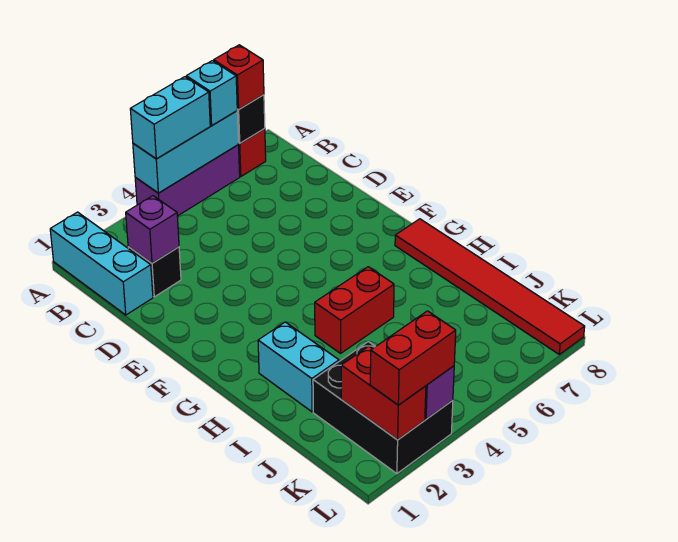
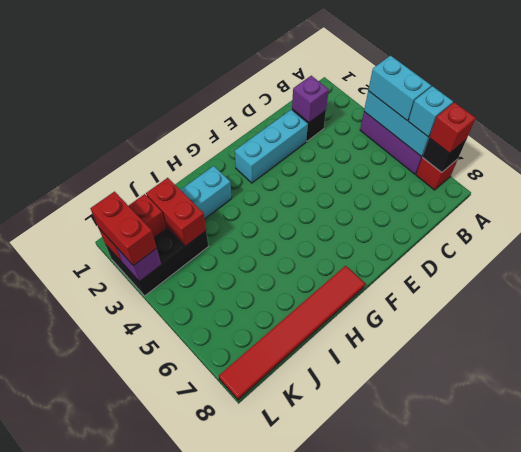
cyan 1x3 brick [50,212,153,315] -> cyan 1x3 brick moved to [235,110,308,183]
red 1x2 brick [315,267,394,353] -> red 1x2 brick moved to [146,178,206,246]

